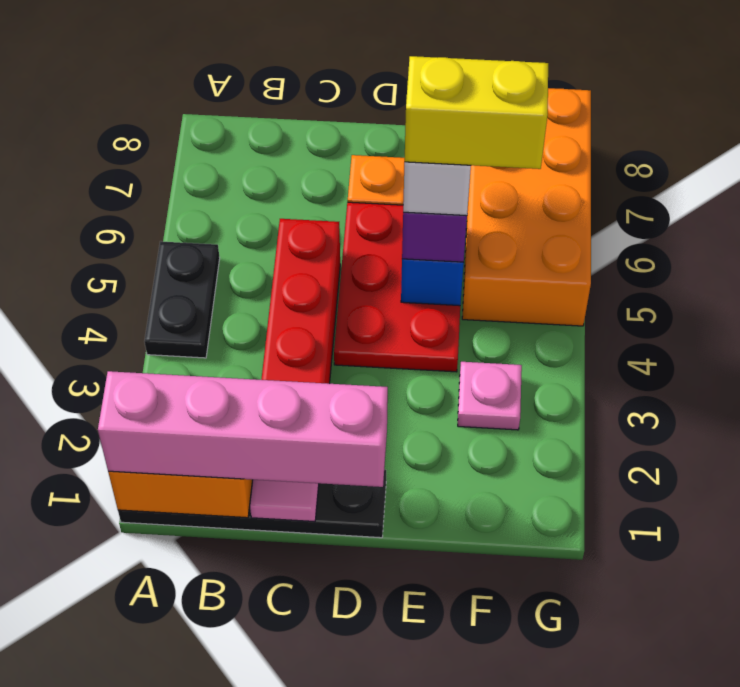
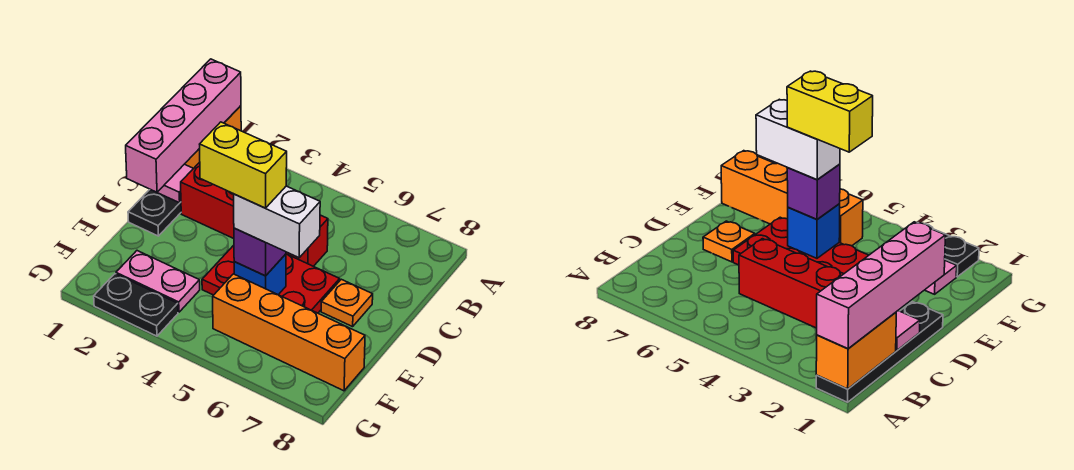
black 1x2 plate [144,241,220,358] -> black 1x2 plate moved to [94,274,178,336]
yellow 1x2 brick [405,56,548,169] -> yellow 1x2 brick turned to [200,122,287,208]
pink 1x1 plate [458,362,522,430] -> pink 1x2 plate [116,251,200,312]
orange 2x4 brick [462,88,591,326] -> orange 1x4 brick [213,274,365,391]

